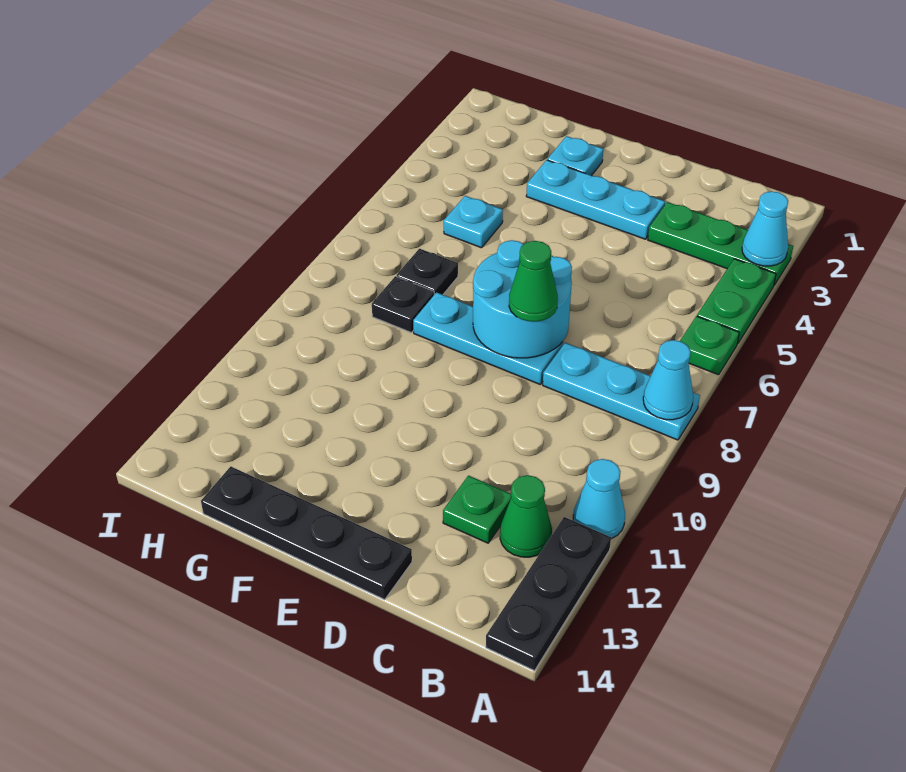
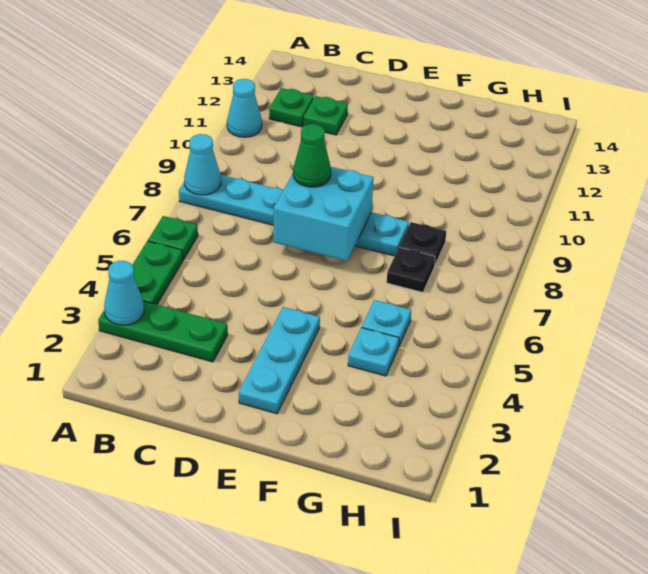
black 1x3 plate [486,517,611,671] -> none
green 1x1 cone [500,475,552,557] -> green 1x1 plate [269,88,314,127]
cyan 1x3 plate [526,160,665,239] -> cyan 1x3 plate turned to [239,307,320,414]
cyan 2x2 round brick [473,240,572,358] -> cyan 2x2 brick [274,167,374,261]
black 1x4 plate [201,466,412,600] -> none
cyan 1x1 plate [547,136,603,176] -> cyan 1x1 plate moved to [348,328,399,376]

